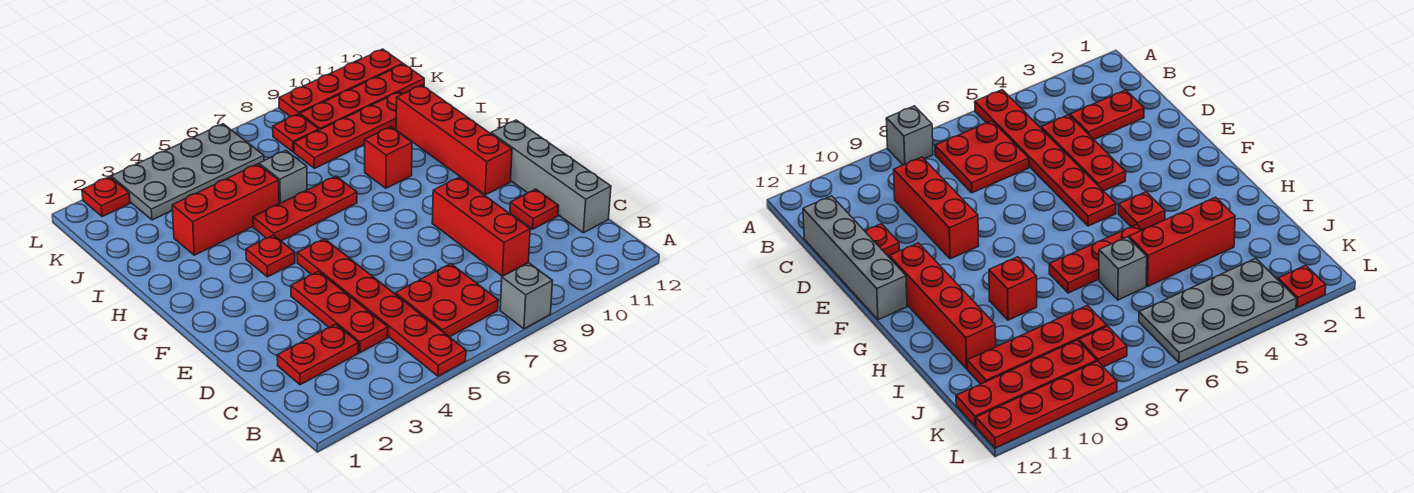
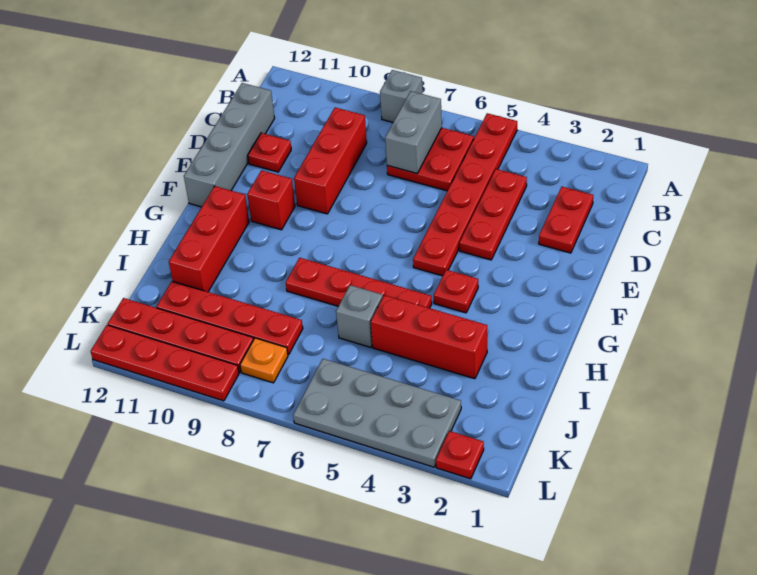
none -> grey 1x2 brick [385,91,442,173]
red 1x2 plate [277,324,358,385] -> red 1x2 plate turned to [539,187,593,253]
red 1x4 brick [396,85,512,195] -> red 1x3 brick [169,186,249,292]
red 1x3 plate [253,176,357,241] -> red 1x4 plate [286,258,432,308]
red 1x1 brick [365,127,412,188] -> red 1x1 brick moved to [247,170,295,230]
red 1x1 plate [273,114,319,152] -> orange 1x1 plate [240,338,288,383]

